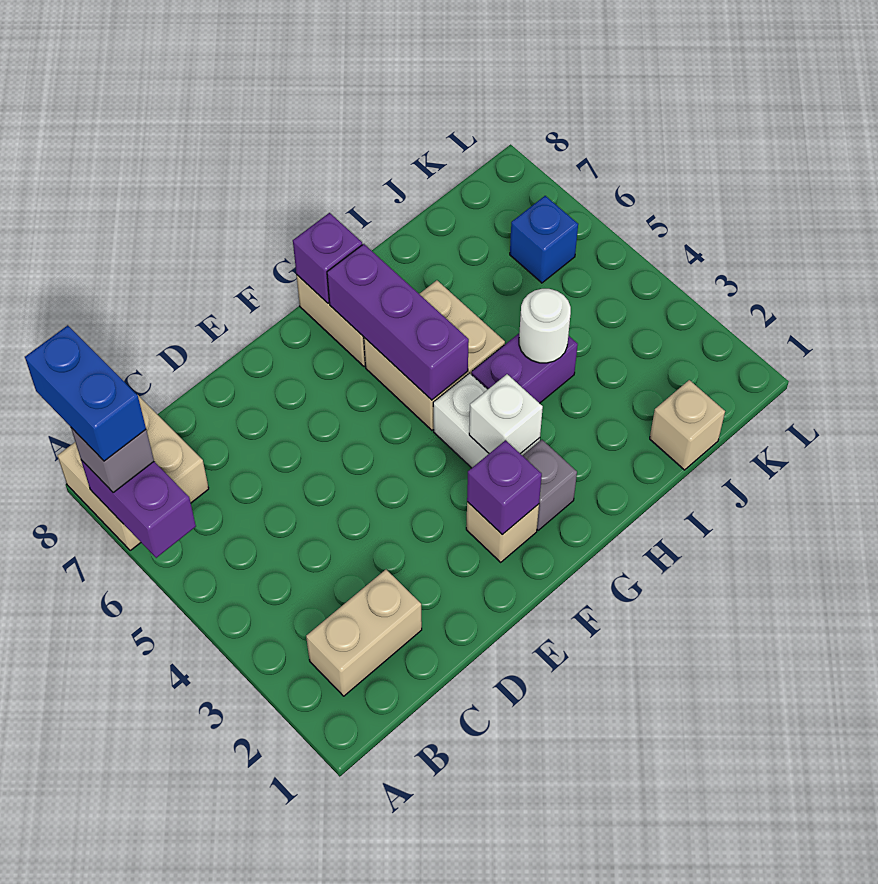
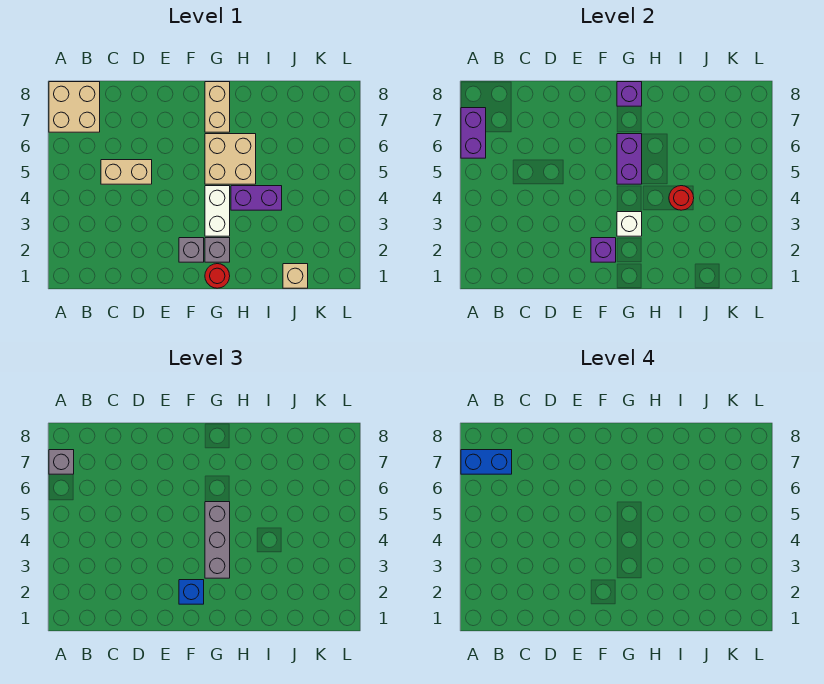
blue 1x2 brick [25,325,146,461] -> blue 1x2 brick turned to [461,450,512,474]
tan 1x2 brick [306,570,422,696] -> tan 1x2 brick moved to [101,160,152,184]
tan 1x1 brick [466,502,539,562] -> grey 1x1 brick [179,238,204,262]
none -> red 1x1 round brick [205,264,230,288]
none -> grey 1x3 brick [205,502,230,578]
purple 1x3 brick [327,244,469,400] -> purple 1x2 brick [617,134,642,184]
white 1x1 round brick [519,289,571,363] -> red 1x1 round brick [669,186,694,210]
blue 1x1 brick [510,196,578,283] -> blue 1x1 brick moved to [179,580,204,604]

